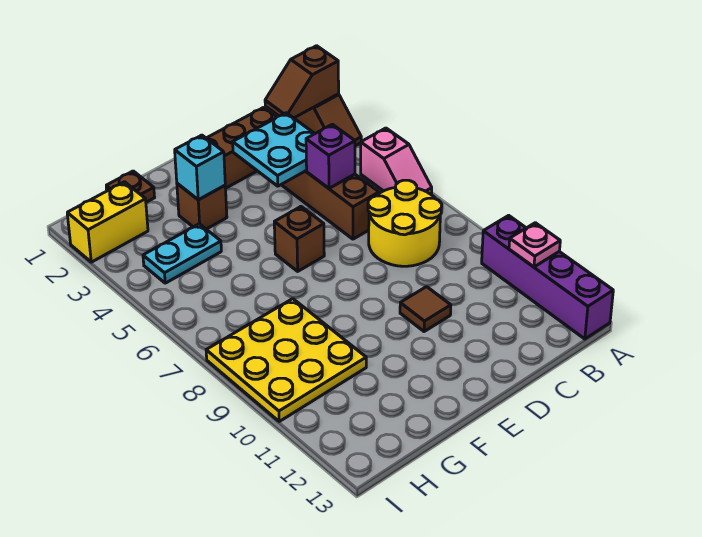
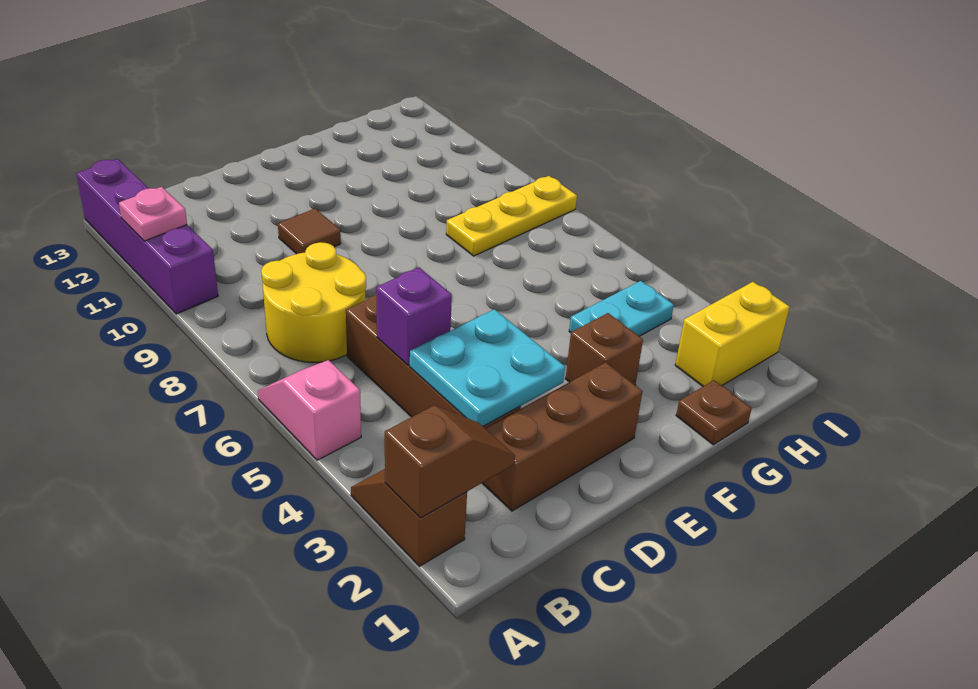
brown 1x1 brick [274,207,324,271] -> none
cyan 1x1 brick [175,135,225,200] -> none
yellow 3x3 plate [206,299,366,421] -> yellow 1x3 plate [446,176,577,256]

